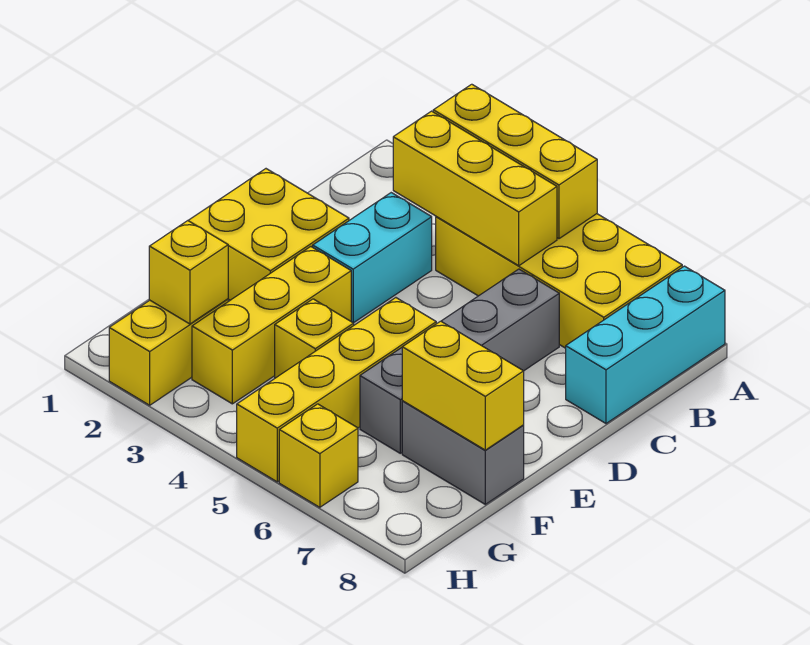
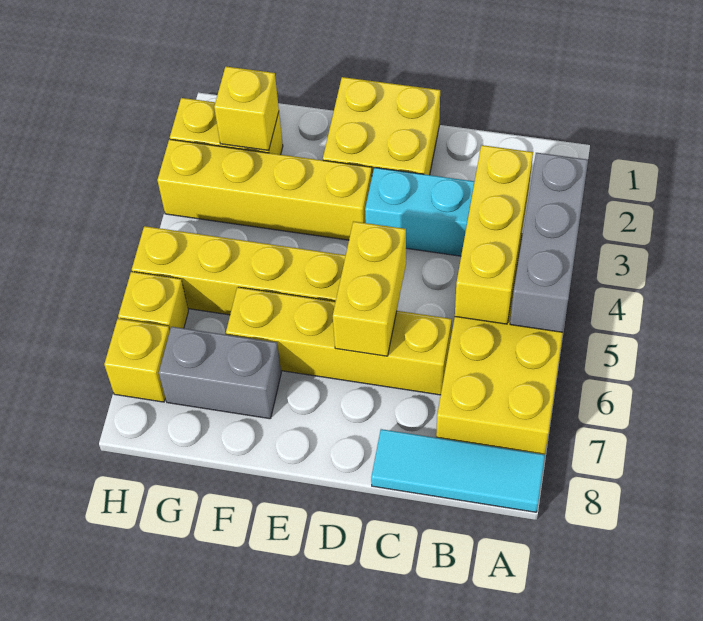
yellow 1x3 brick [433,84,597,239] -> grey 1x3 brick [510,153,588,332]
cyan 1x3 brick [566,266,725,424] -> cyan 1x3 tile [371,429,545,512]
grey 1x4 brick [360,269,559,453] -> yellow 1x4 brick [226,287,452,395]
yellow 1x3 brick [192,247,351,404] -> yellow 1x4 brick [157,139,372,240]
yellow 1x1 brick [275,299,354,378] -> yellow 1x1 brick moved to [104,319,170,402]
grey 1x2 brick [402,401,524,504] -> grey 1x2 brick turned to [159,327,281,419]
yellow 1x2 brick [402,321,524,450] -> yellow 1x2 brick moved to [333,221,406,356]

